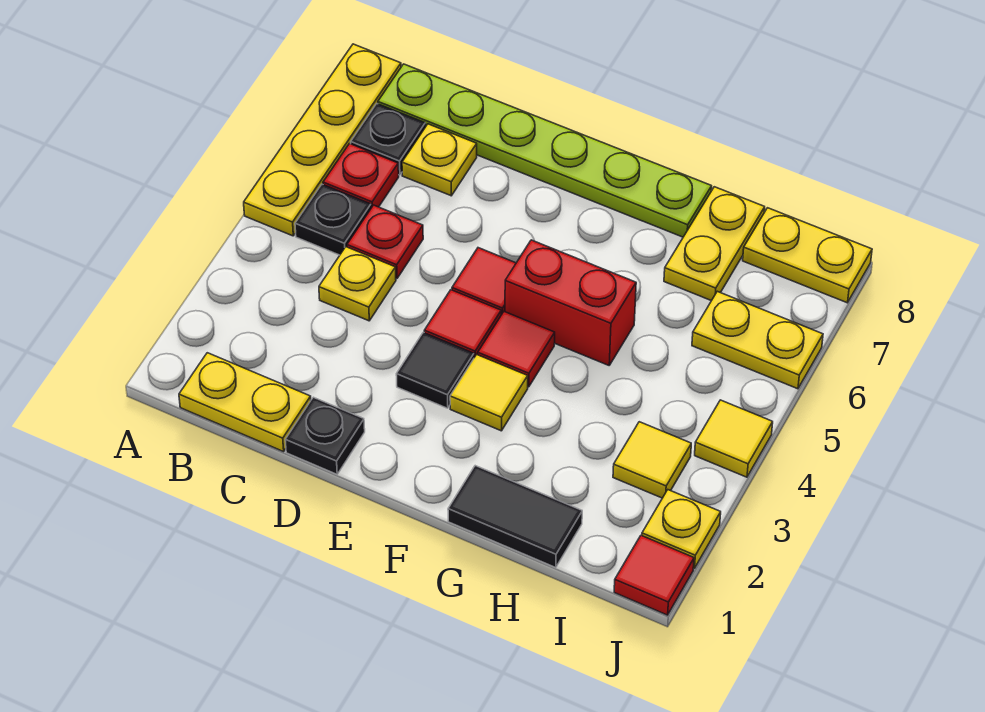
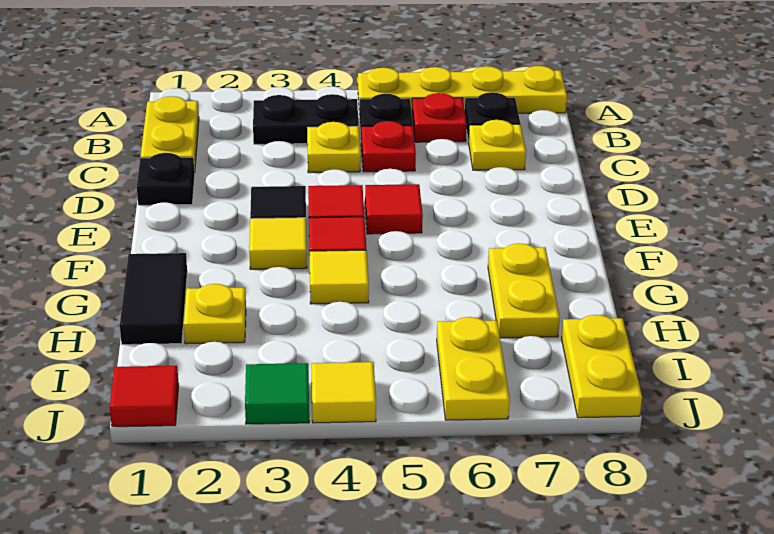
none -> black 1x2 plate [253,94,359,144]
lime 1x6 plate [378,64,712,237] -> none
red 1x2 brick [505,240,636,365] -> none
yellow 1x2 plate [664,187,765,301] -> yellow 1x2 plate turned to [488,243,560,338]
yellow 1x1 tile [613,422,691,498] -> yellow 1x1 tile moved to [309,250,369,304]
yellow 1x1 plate [642,490,721,568] -> yellow 1x1 plate moved to [184,284,246,344]
none -> green 1x1 tile [245,363,309,424]

